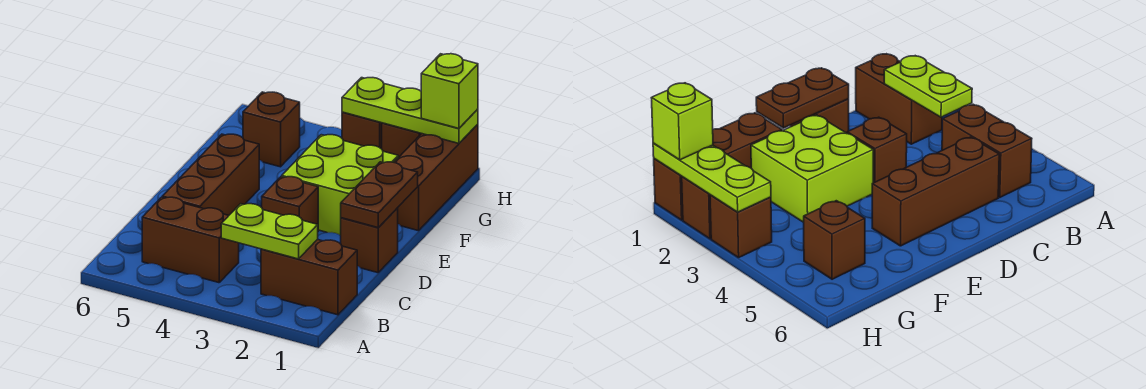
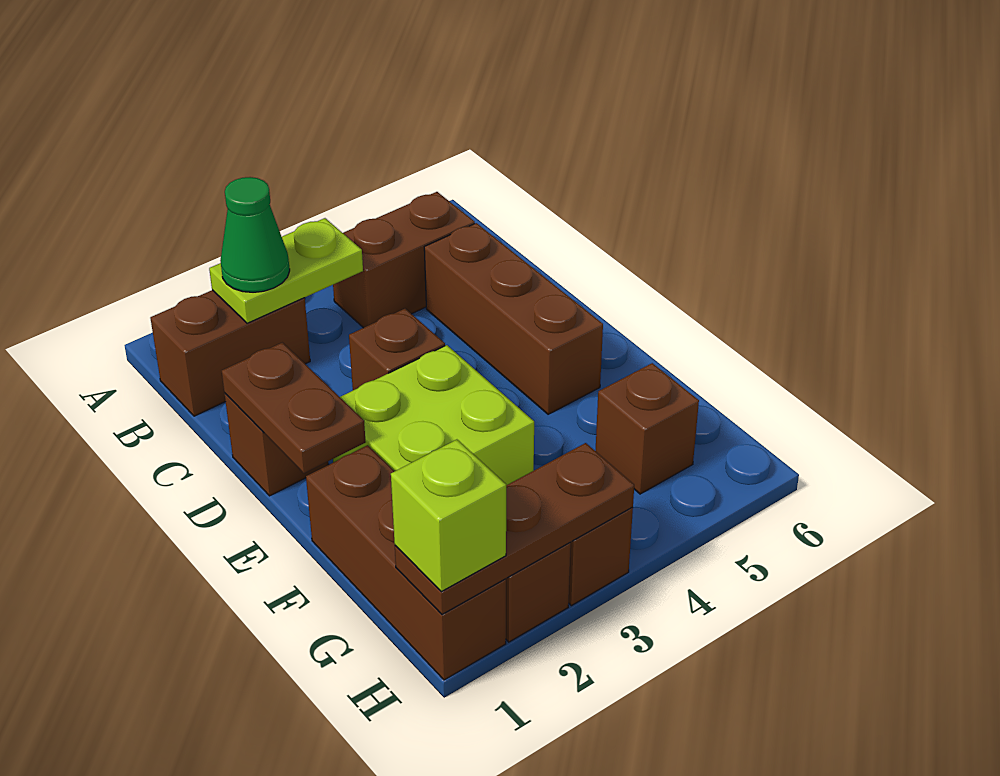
none -> green 1x1 cone [220,177,290,292]
lime 1x3 plate [342,78,478,143] -> brown 1x3 plate [395,443,634,614]

